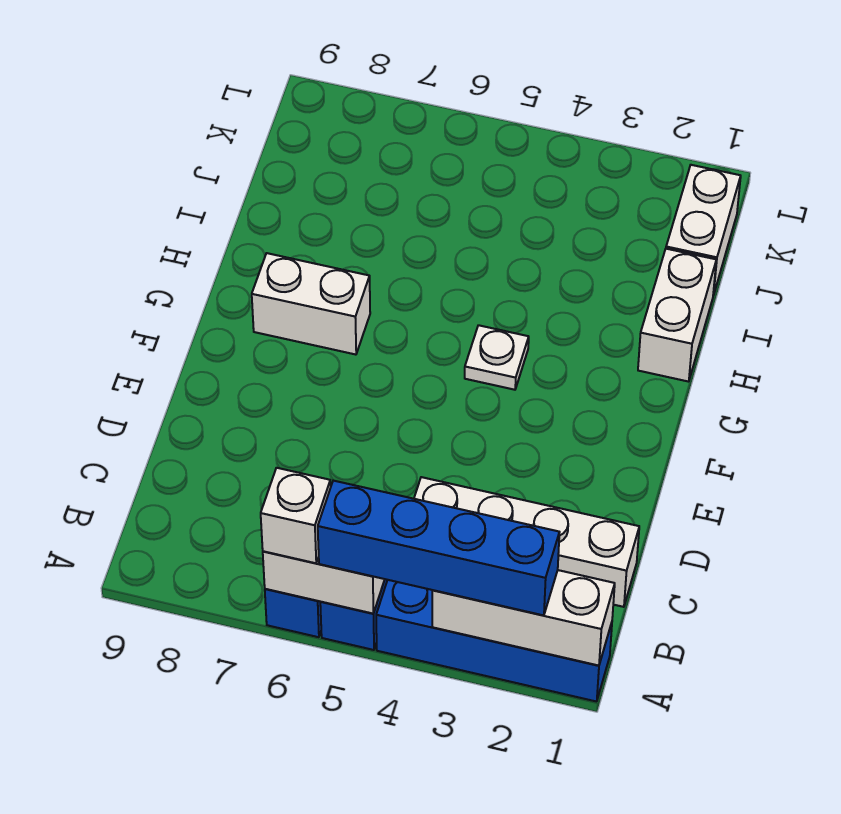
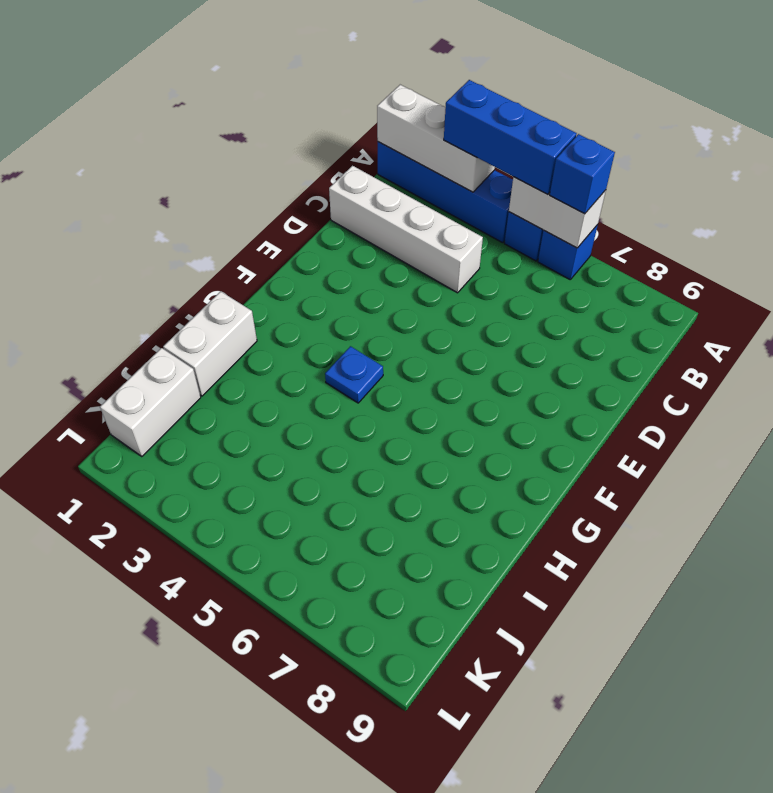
blue 1x4 brick [318,481,559,616] -> blue 1x3 brick [444,80,577,194]
white 1x1 brick [261,468,331,563] -> blue 1x1 brick [550,134,615,214]
white 1x1 plate [465,325,529,390] -> blue 1x1 plate [325,346,383,403]
white 1x2 brick [252,253,370,355] -> none

